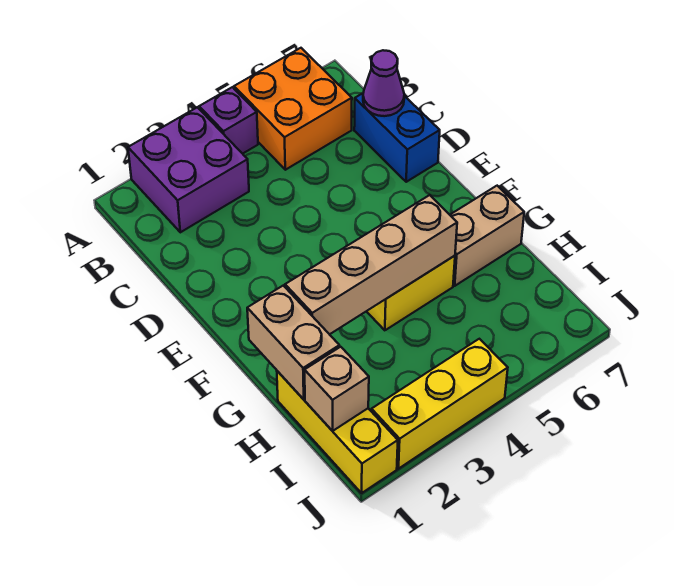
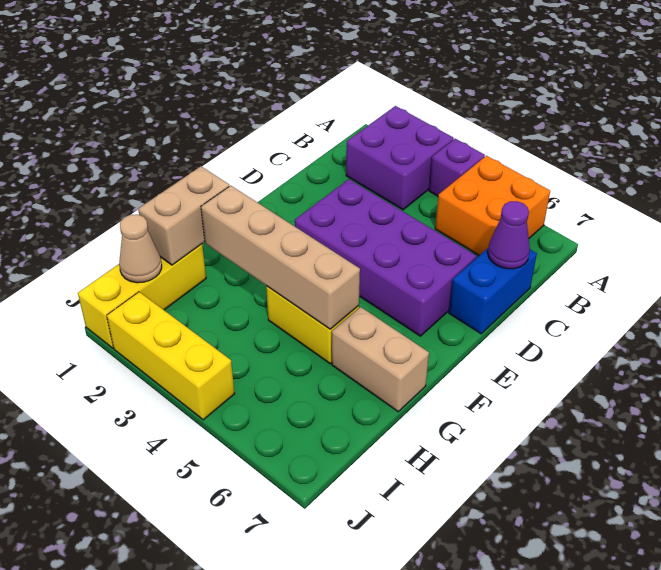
none -> purple 2x4 brick [295,179,476,336]
tan 1x1 brick [305,347,369,431] -> tan 1x1 cone [119,214,162,283]

